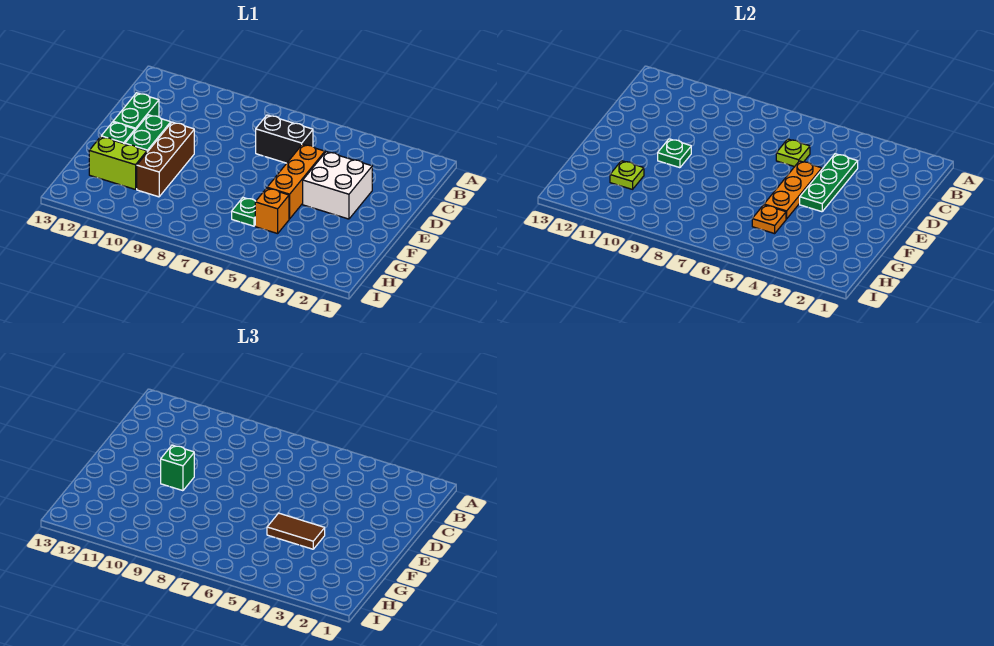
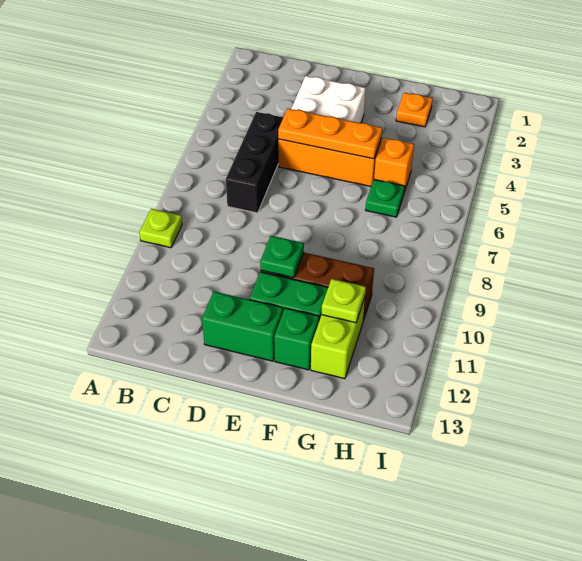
green 1x3 plate [800,154,858,212] -> none
black 1x2 brick [256,115,313,163] -> black 1x3 brick [226,112,283,213]
lime 1x1 plate [776,139,810,167] -> lime 1x1 plate moved to [139,209,182,248]
green 1x1 brick [161,445,194,491] -> none
brown 1x2 tile [267,513,325,549] -> none
orange 1x1 plate [752,205,786,234] -> orange 1x1 plate moved to [396,93,433,127]

